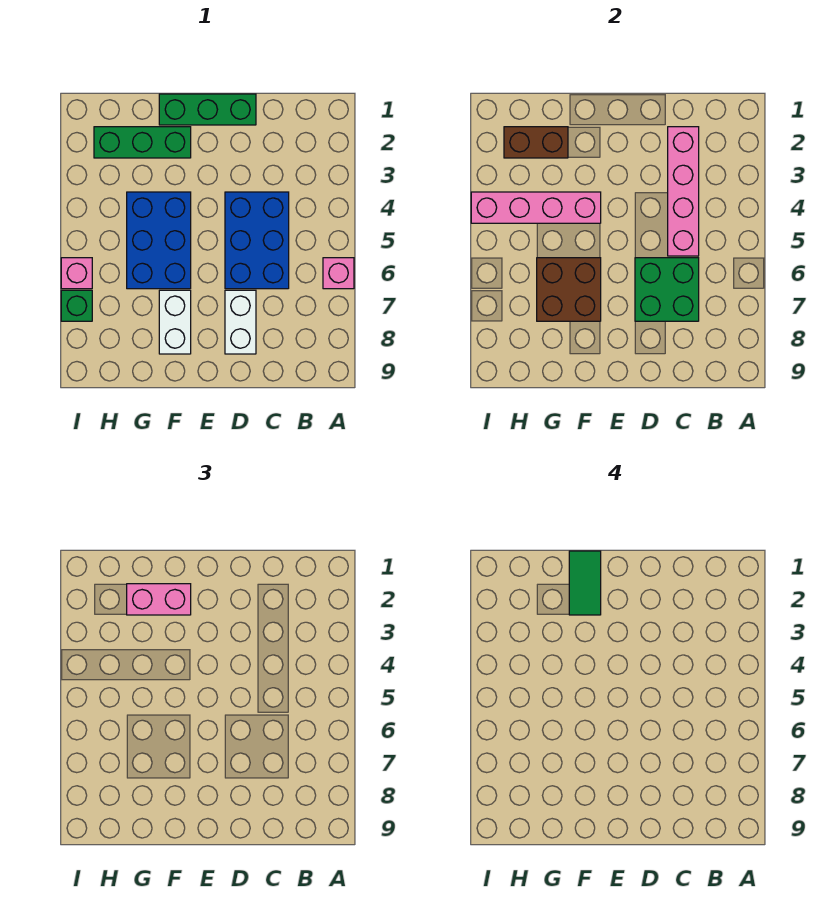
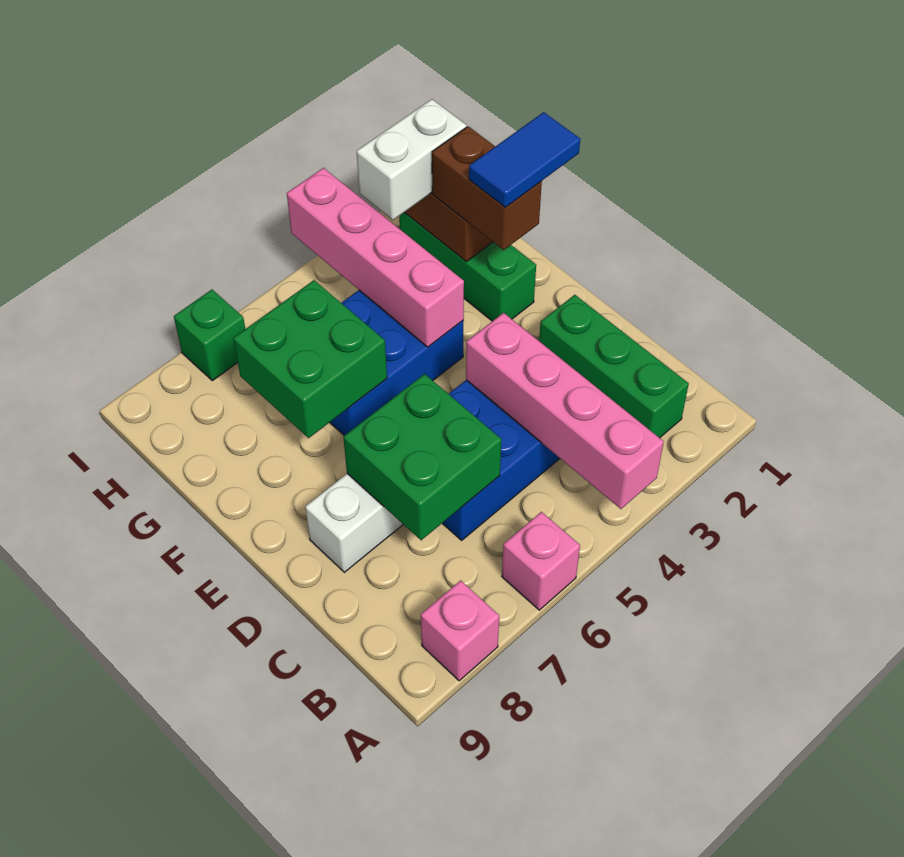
pink 1x4 brick [668,127,699,256] -> pink 1x4 brick turned to [466,313,664,509]
green 1x3 brick [159,94,256,125] -> green 1x3 brick moved to [539,295,689,438]
green 1x2 tile [569,551,601,615] -> blue 1x2 tile [469,112,580,208]
pink 1x2 brick [127,584,191,615] -> brown 1x2 brick [432,126,542,250]
brown 2x2 brick [537,258,601,321] -> green 2x2 brick [233,280,387,438]
white 1x2 brick [159,290,191,354] -> white 1x2 brick moved to [357,99,466,220]
pink 1x1 brick [61,258,92,289] -> pink 1x1 brick moved to [421,580,499,681]

